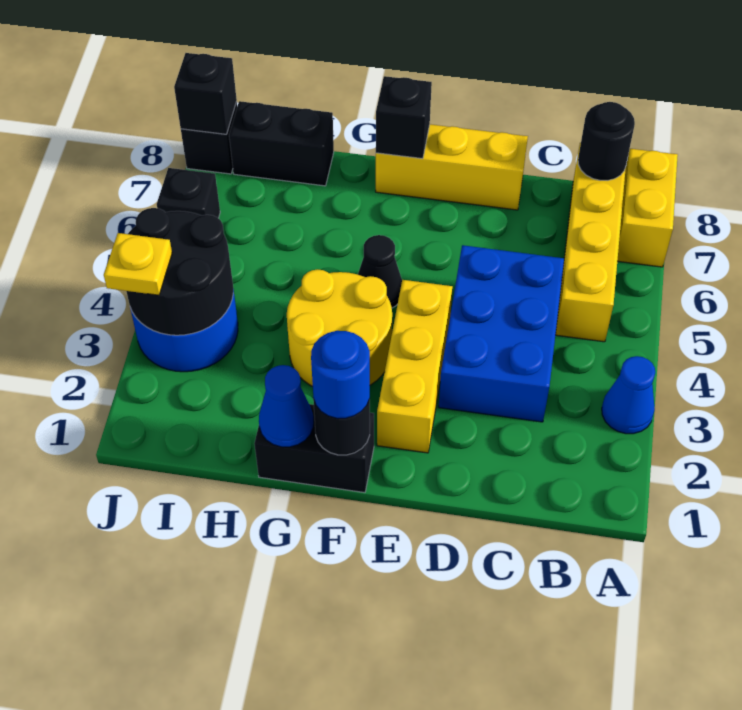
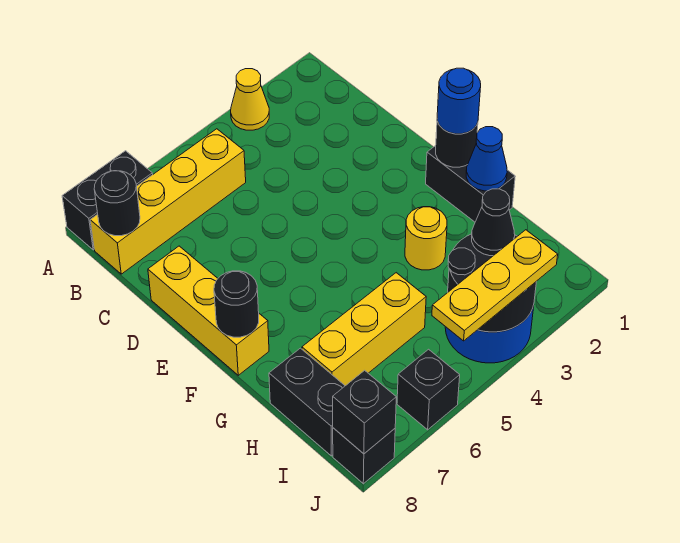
blue 1x1 cone [602,356,655,434] -> yellow 1x1 cone [231,69,269,130]
yellow 1x2 brick [617,149,678,267] -> black 1x2 brick [62,151,153,250]
blue 2x3 brick [439,245,564,422] -> none
yellow 1x3 brick [377,280,453,453] -> yellow 1x3 brick moved to [302,273,426,386]
yellow 2x2 round brick [287,269,392,387] -> yellow 1x1 round brick [405,207,447,270]
black 1x1 cone [358,235,402,308] -> black 1x1 cone moved to [472,189,515,256]
black 1x1 brick [376,76,432,159] -> black 1x1 round brick [214,271,259,337]
yellow 1x1 plate [104,233,172,295] -> yellow 1x3 plate [432,230,558,341]

